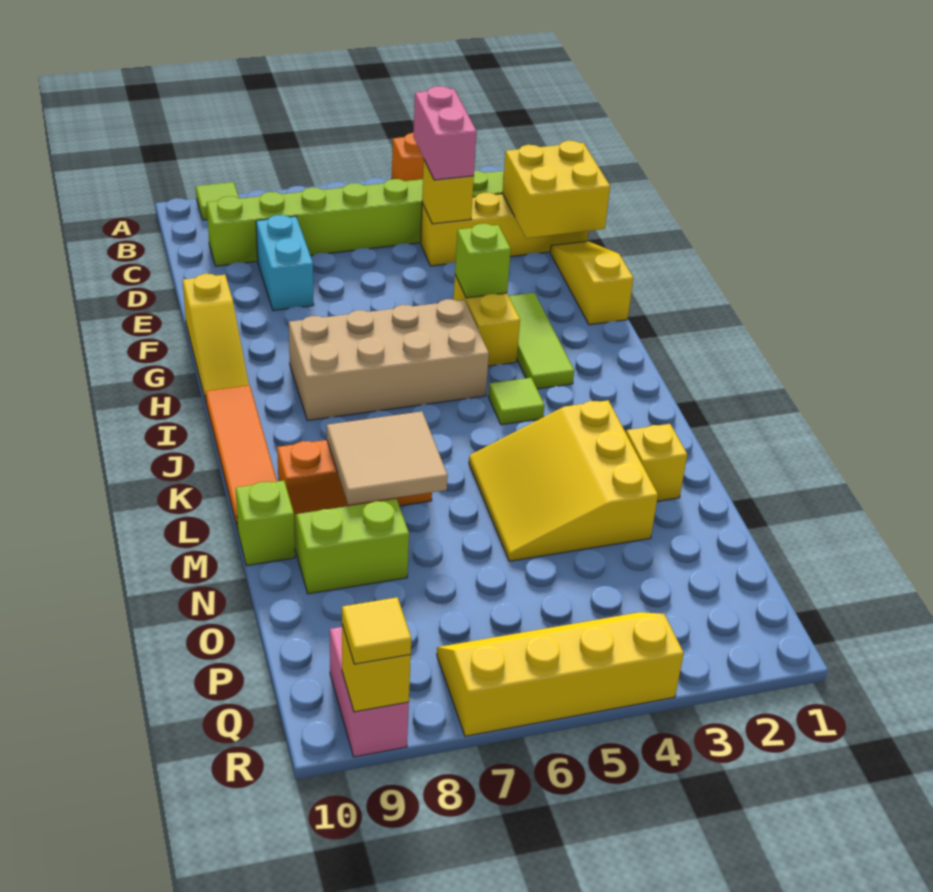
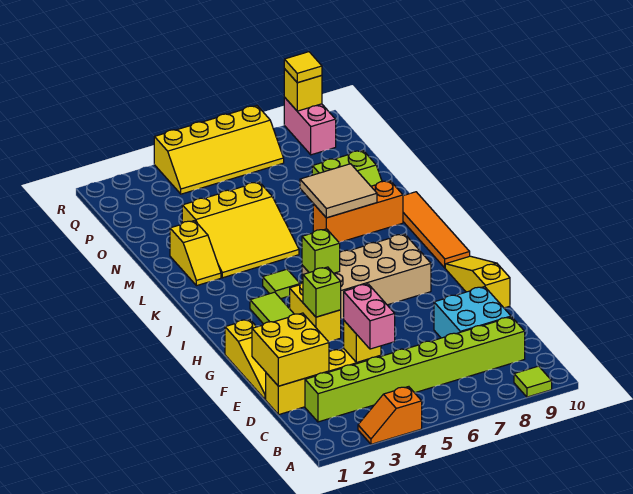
cyan 1x2 brick [256,215,314,310] -> cyan 2x2 brick [434,287,511,338]
yellow 3x3 slope [469,400,658,561] -> yellow 3x3 slope turned to [182,182,299,278]
lime 1x1 brick [236,481,295,566] -> lime 1x1 brick moved to [302,229,340,273]

